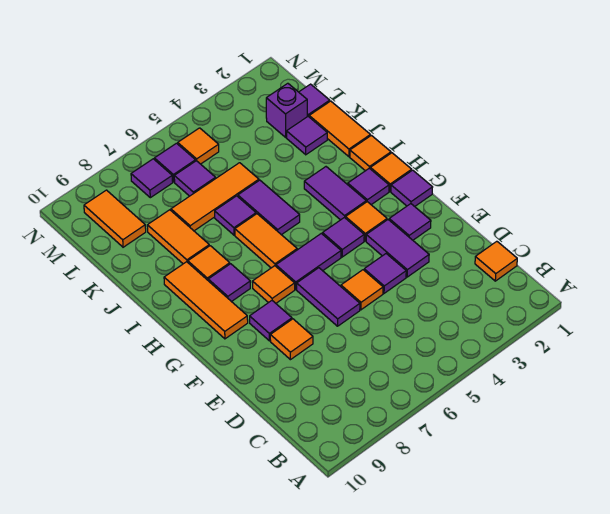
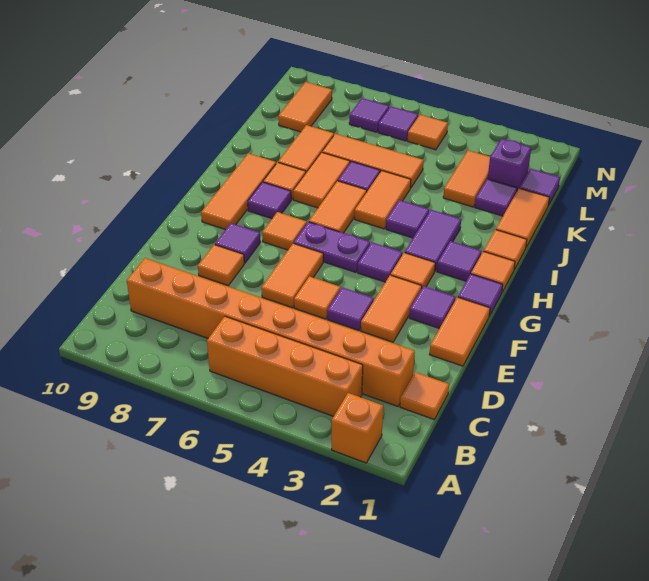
none -> orange 1x1 brick [331,393,383,463]
none -> orange 1x4 brick [207,316,363,416]
none -> orange 1x8 brick [127,258,415,406]
none -> orange 1x2 tile [430,297,490,366]
purple 1x2 tile [366,220,429,277] -> orange 1x2 tile [361,275,422,342]
purple 1x2 tile [297,268,360,326] -> orange 1x2 tile [262,243,323,308]
purple 1x2 tile [276,233,341,289] -> purple 1x2 plate [294,222,370,272]
purple 1x2 tile [238,180,300,235] -> orange 1x2 tile [355,171,411,229]
none -> orange 1x2 tile [293,152,350,208]
none -> orange 1x2 tile [443,150,490,207]
purple 1x1 tile [174,161,216,196] -> purple 1x1 tile moved to [386,200,429,238]

